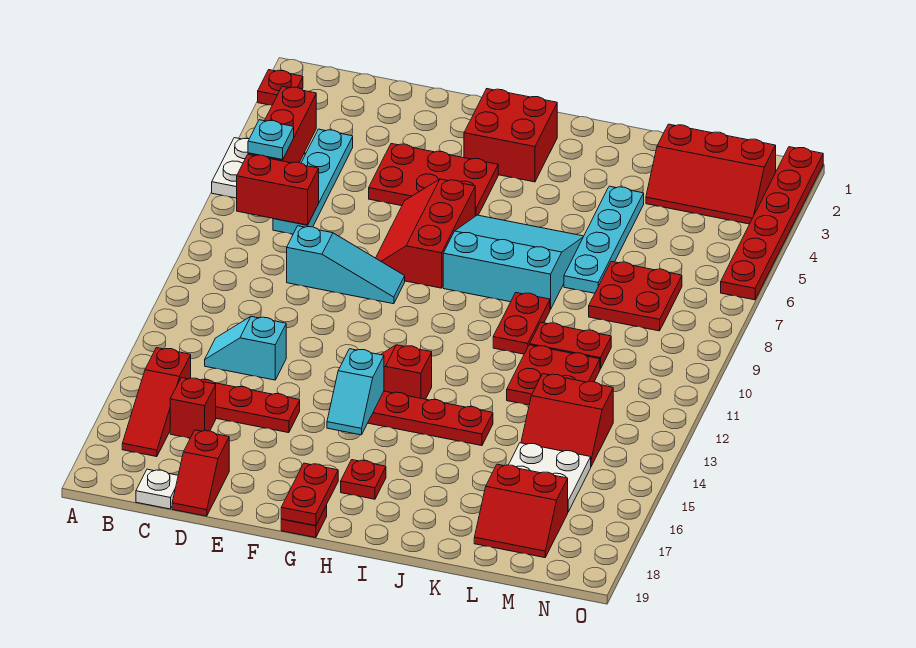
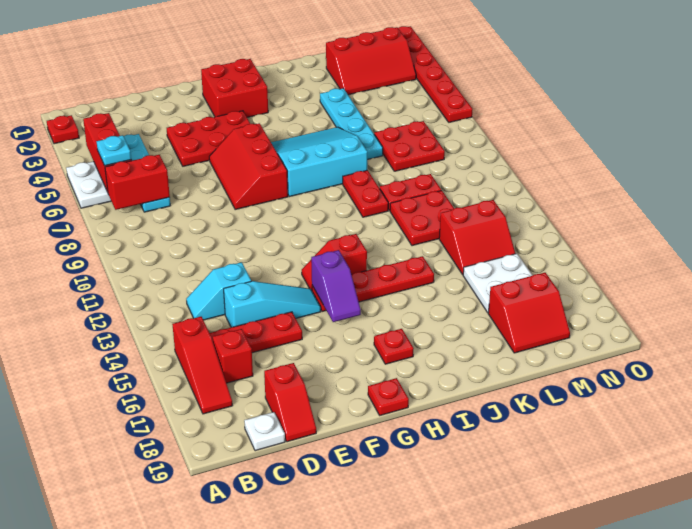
cyan 1x3 slope [287,226,405,304] -> cyan 1x3 slope moved to [224,281,321,327]
cyan 1x2 slope [327,349,384,435] -> purple 1x2 slope [311,250,361,322]
red 1x2 plate [281,463,338,526] -> none

